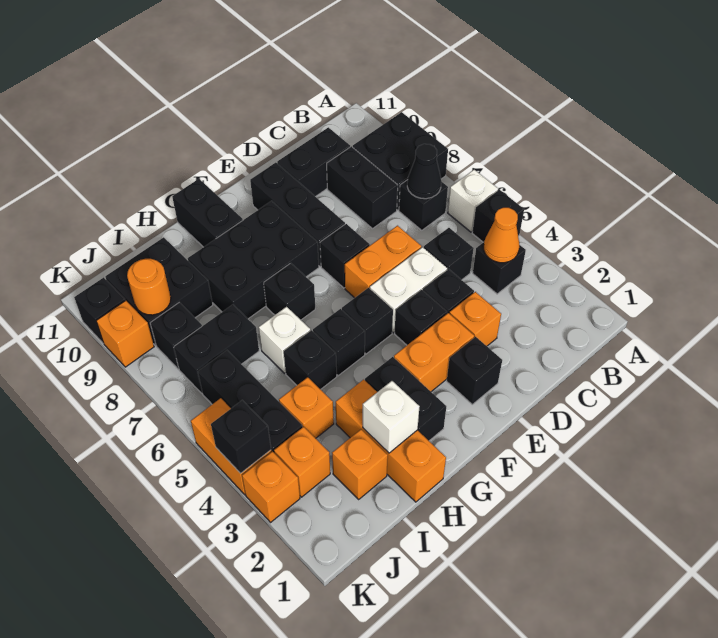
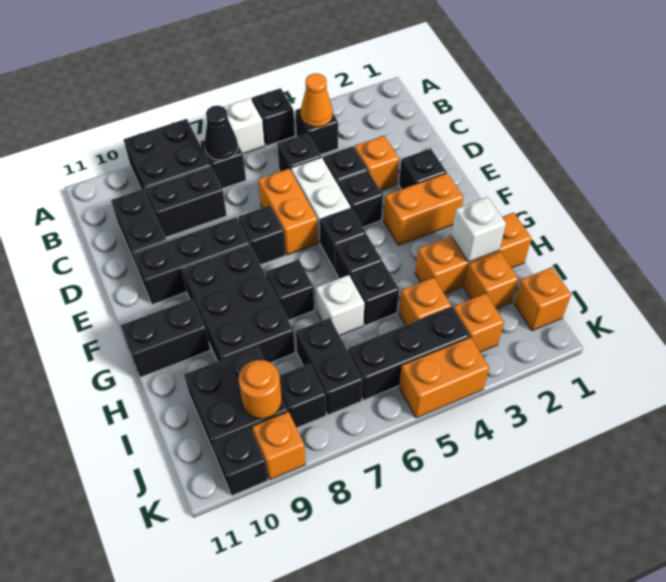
orange 1x2 brick [394,313,474,392] -> orange 1x2 brick turned to [384,173,463,245]
black 1x2 brick [365,357,446,441] -> none
orange 1x1 brick [242,451,300,522] -> orange 1x1 brick moved to [514,267,571,331]
black 1x1 brick [211,400,271,473] -> none

